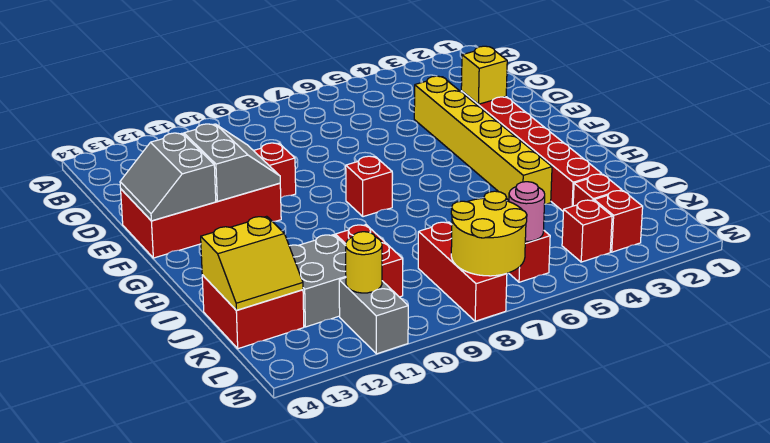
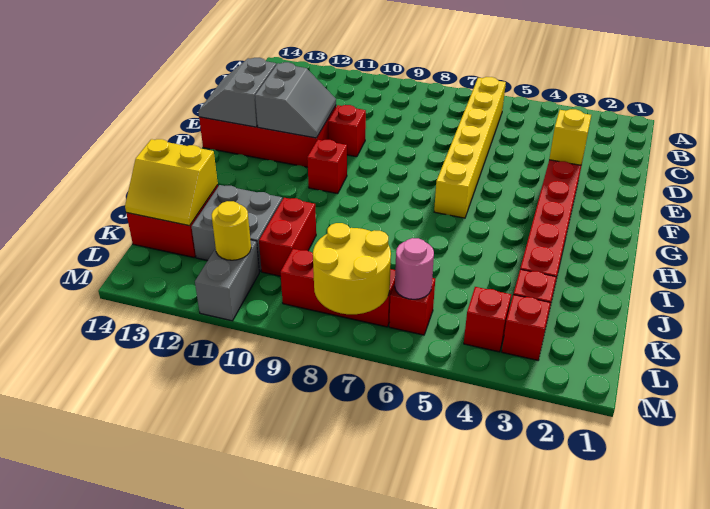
yellow 1x6 brick [414,76,552,204] -> yellow 1x6 brick moved to [434,77,506,218]
red 1x1 brick [346,156,392,217] -> red 1x1 brick moved to [307,140,347,194]
red 1x3 brick [418,222,507,321] -> red 1x3 brick turned to [280,249,395,327]

